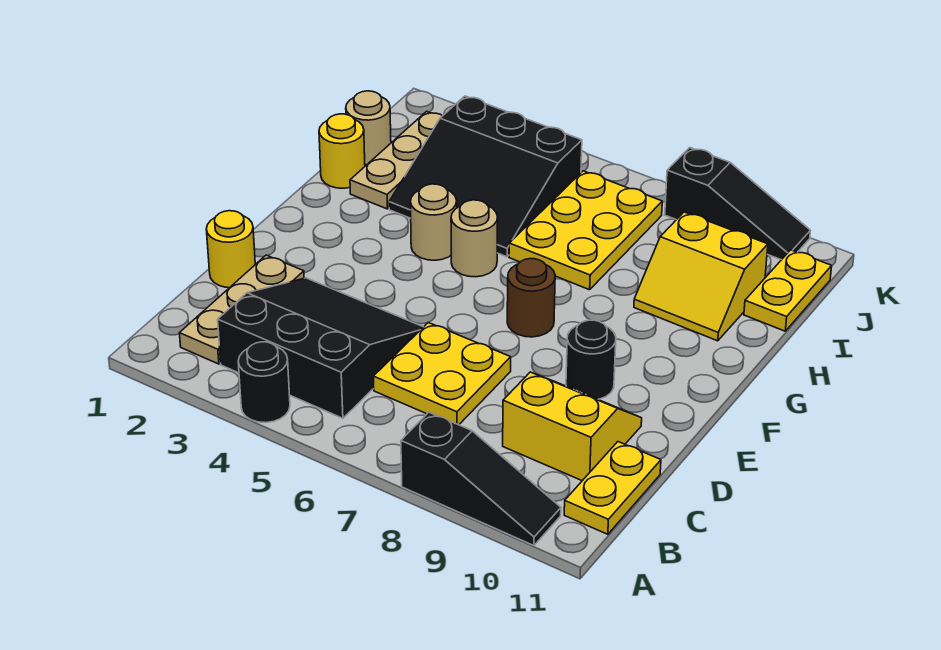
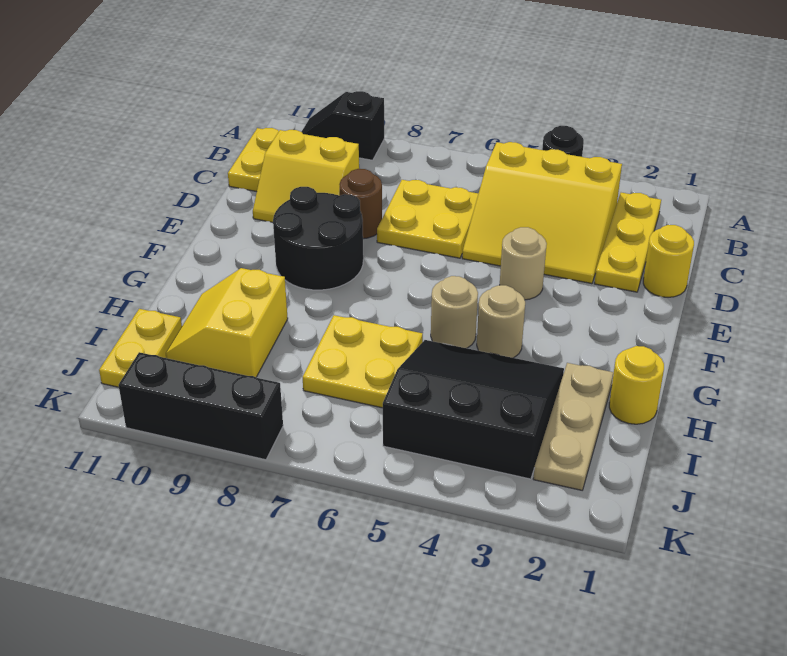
black 1x3 slope [401,412,561,546] -> black 1x2 slope [302,91,384,160]
tan 1x3 plate [179,255,304,364] -> yellow 1x3 plate [594,193,661,292]
black 3x3 slope [218,278,423,418] -> yellow 3x3 slope [462,142,622,284]
black 1x1 round brick [566,320,616,399] -> black 2x2 round brick [273,187,363,290]
brown 1x1 round brick [507,259,555,337] -> brown 1x1 round brick moved to [340,169,382,239]
yellow 2x3 plate [509,171,662,290] -> yellow 2x2 plate [303,315,423,408]
yellow 2x2 slope [634,212,768,341] -> yellow 2x2 slope turned to [166,268,288,377]
tan 1x1 round brick [346,91,391,165] -> tan 1x1 round brick moved to [500,227,547,300]
black 1x3 slope [665,148,810,260] -> black 1x3 brick [119,352,283,460]

